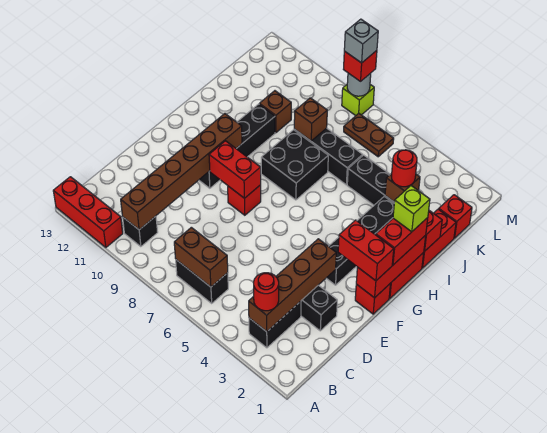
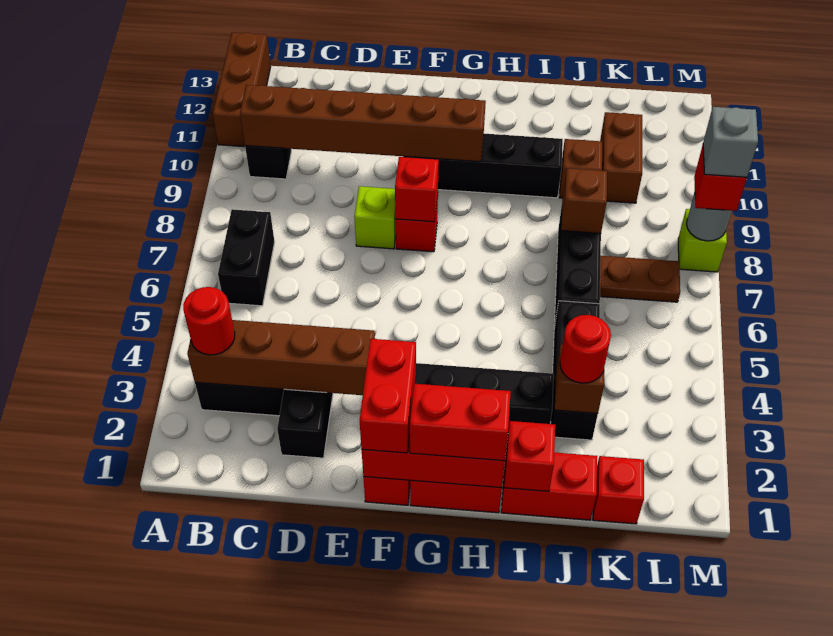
red 1x3 brick [53,177,123,247] -> brown 1x3 brick [213,32,271,147]
brown 1x2 brick [174,227,228,287] -> brown 1x2 brick moved to [600,112,642,203]
red 1x2 brick [209,141,261,198] -> red 1x1 brick [395,157,439,222]
lime 1x1 brick [393,186,430,232] -> lime 1x1 brick moved to [354,186,396,249]
black 2x2 brick [261,130,328,200] -> none
brown 1x2 plate [344,114,394,157] -> brown 1x2 plate turned to [600,256,680,302]

